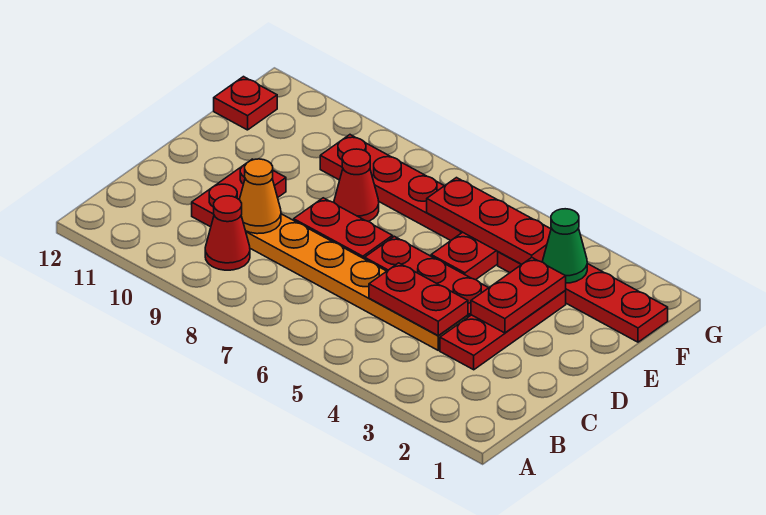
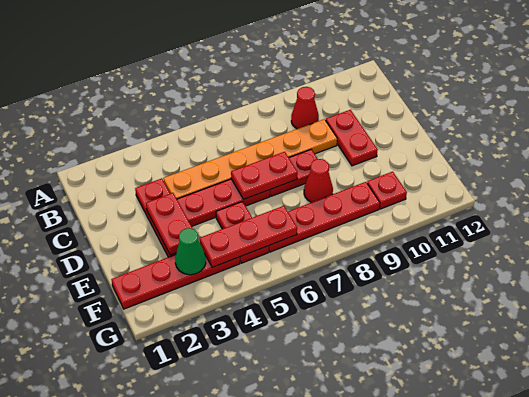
red 1x2 plate [369,263,468,335] -> red 1x2 plate moved to [231,152,298,199]
orange 1x1 cone [239,159,281,234] -> none
red 1x1 plate [214,77,277,130] -> red 1x1 plate moved to [367,172,407,209]

